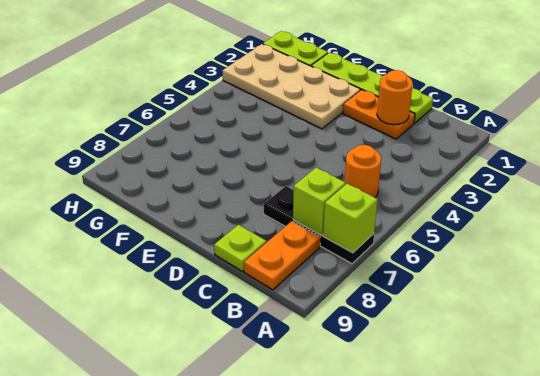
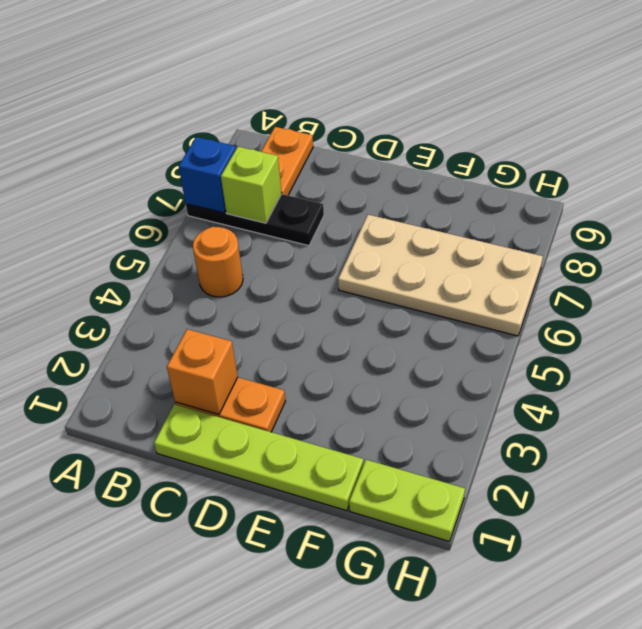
lime 1x1 brick [323,184,378,253] -> blue 1x1 brick [179,137,236,213]
orange 1x1 round brick [377,70,413,125] -> orange 1x1 brick [167,329,238,414]
lime 1x1 plate [214,225,266,271] -> none
tan 2x4 plate [223,44,361,129] -> tan 2x4 plate moved to [338,215,543,336]

